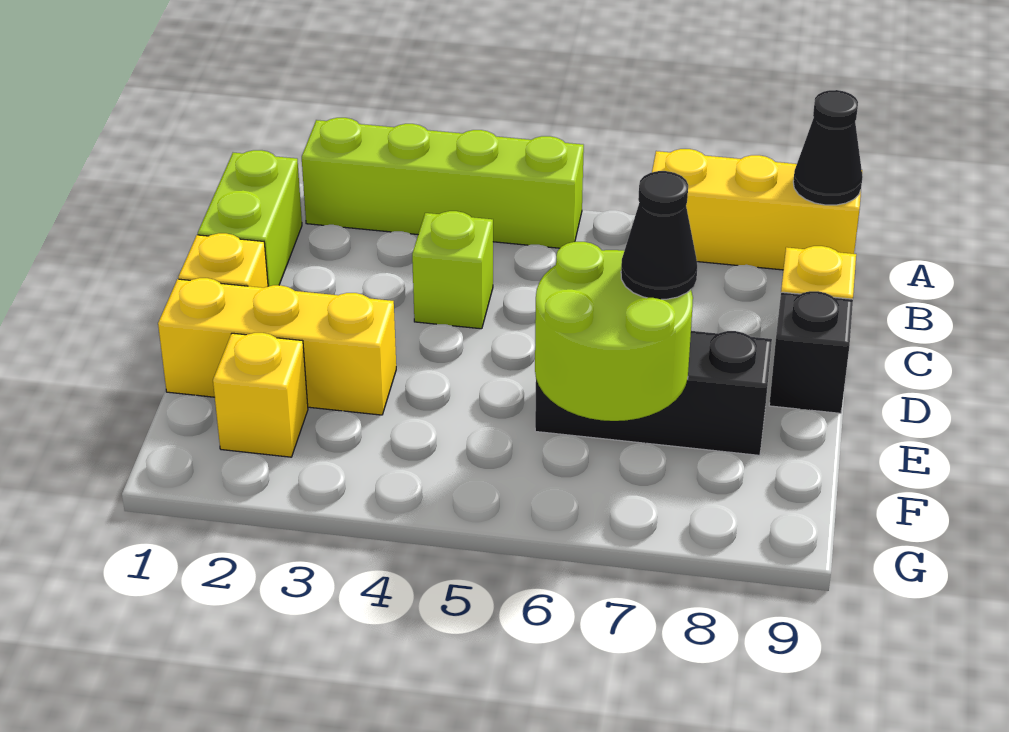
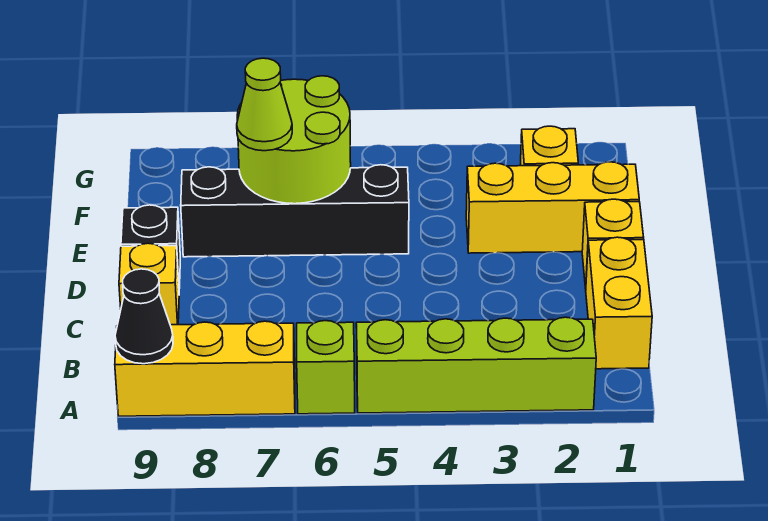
lime 1x2 brick [198,150,302,286] -> yellow 1x2 brick [586,237,652,369]
lime 1x1 brick [412,211,493,329] -> lime 1x1 brick moved to [297,321,355,414]
black 1x3 brick [535,331,772,455] -> black 1x4 brick [181,165,409,257]
black 1x1 cone [621,171,697,299] -> lime 1x1 cone [237,58,292,151]

